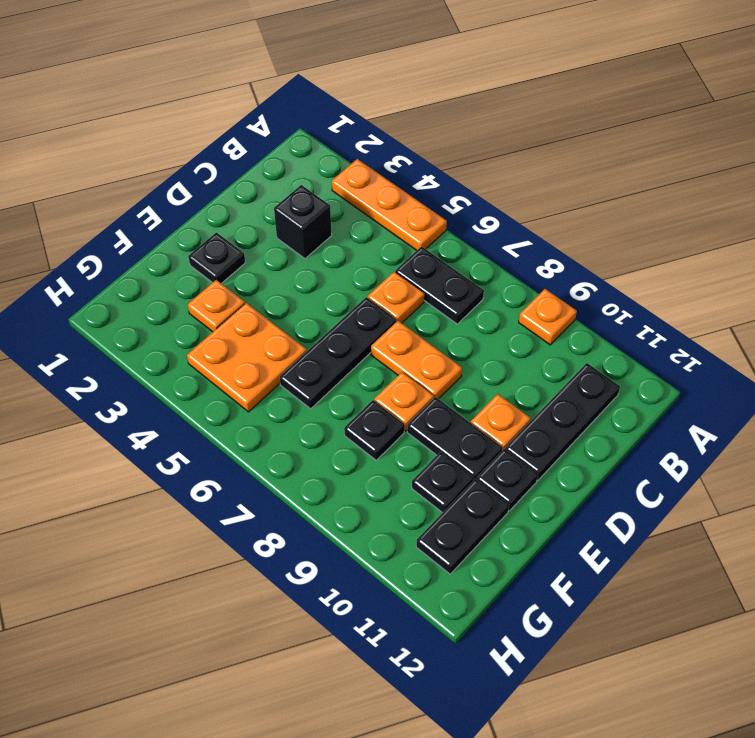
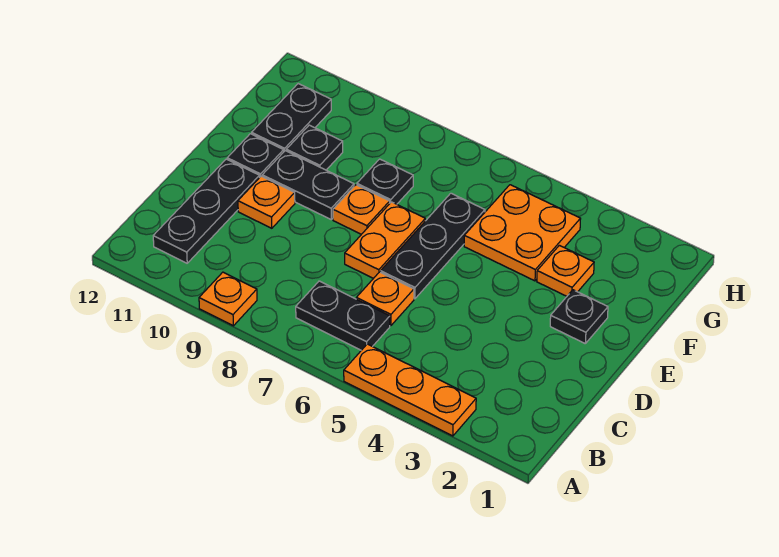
black 1x1 brick [274,185,332,259] -> none
orange 1x2 plate [371,321,462,399] -> orange 1x2 plate turned to [345,202,425,278]

